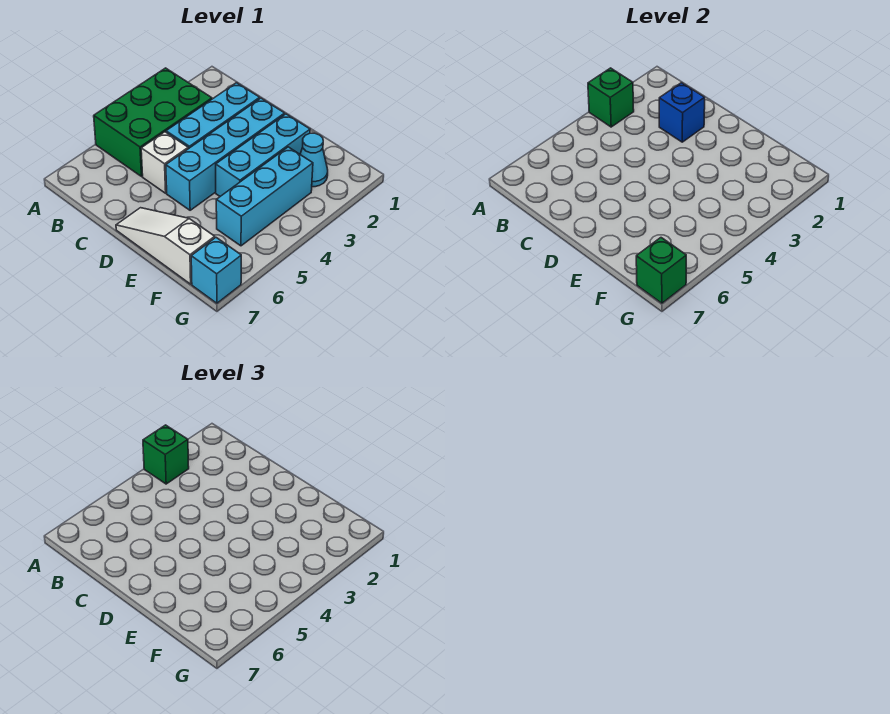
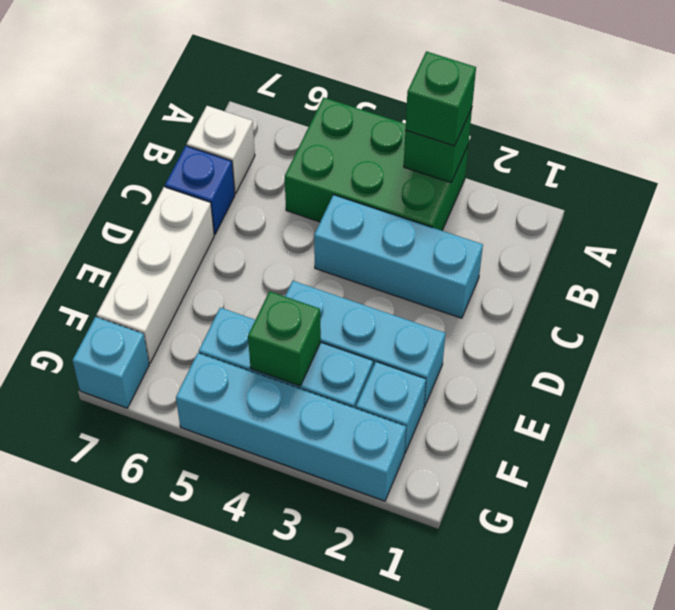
blue 1x1 brick [659,83,705,142] -> blue 1x1 brick moved to [165,146,235,234]
white 1x1 brick [141,132,188,193] -> white 1x1 brick moved to [187,106,255,194]
cyan 1x4 brick [166,98,285,210] -> cyan 1x4 brick moved to [176,353,406,501]
white 1x3 slope [116,208,215,284] -> white 1x3 brick [97,187,214,363]
cyan 1x1 cone [300,133,328,187] -> cyan 1x1 brick [356,362,426,454]
green 1x1 brick [636,238,686,303] -> green 1x1 brick moved to [248,291,321,386]

